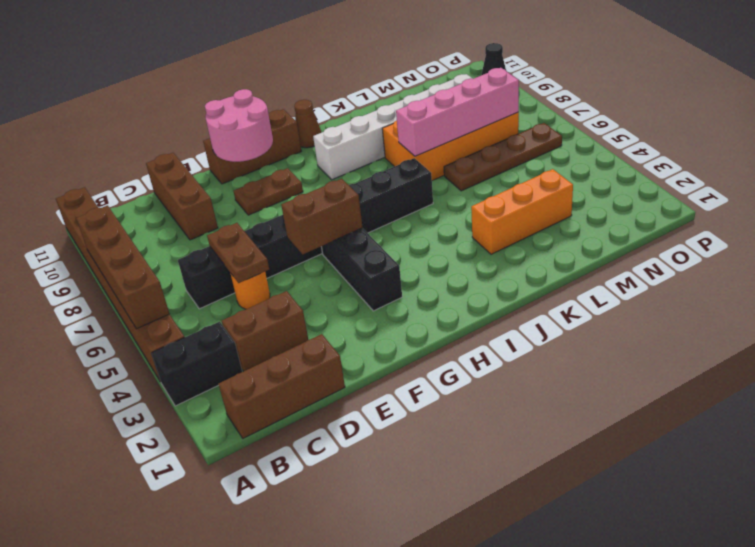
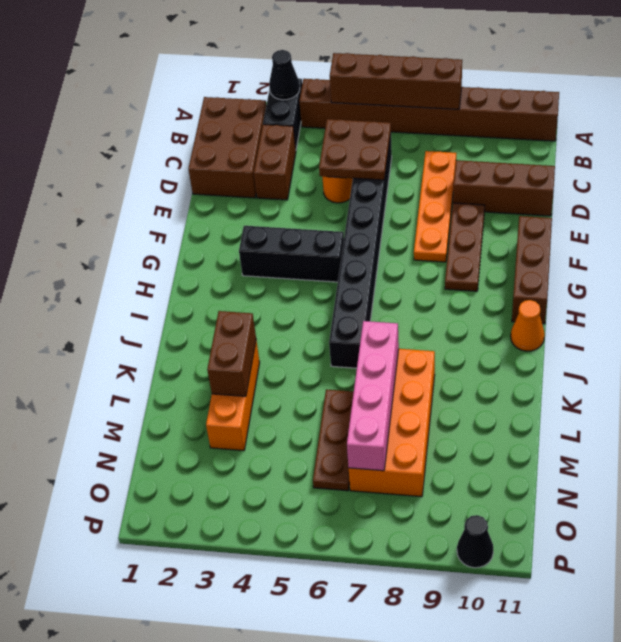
none -> black 1x1 cone [269,50,300,100]
brown 1x3 brick [219,334,345,438] -> brown 2x3 brick [188,97,266,198]
none -> orange 1x4 plate [414,151,456,262]
brown 1x2 plate [207,223,269,283] -> brown 2x2 plate [319,119,391,180]
brown 1x2 brick [281,179,363,254] -> brown 1x2 brick moved to [207,311,256,396]
brown 1x2 plate [234,168,303,215] -> brown 1x3 plate [445,203,485,291]
pink 2x2 round brick [205,89,273,162] -> none
white 1x6 brick [313,74,473,180] -> none
brown 1x1 cone [294,100,322,148] -> orange 1x1 cone [511,300,545,351]
brown 1x4 plate [444,123,562,191] -> brown 1x3 plate [313,389,354,491]

